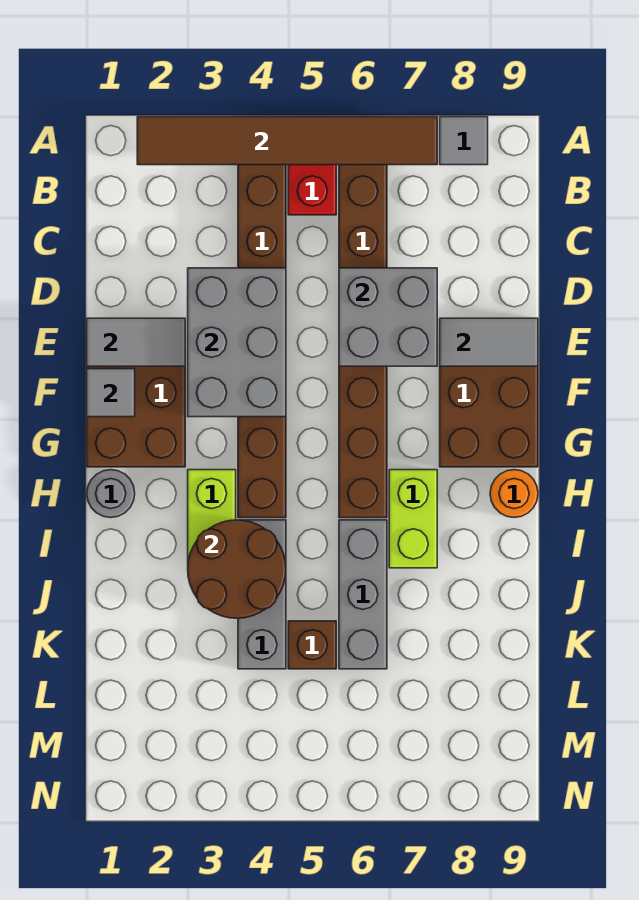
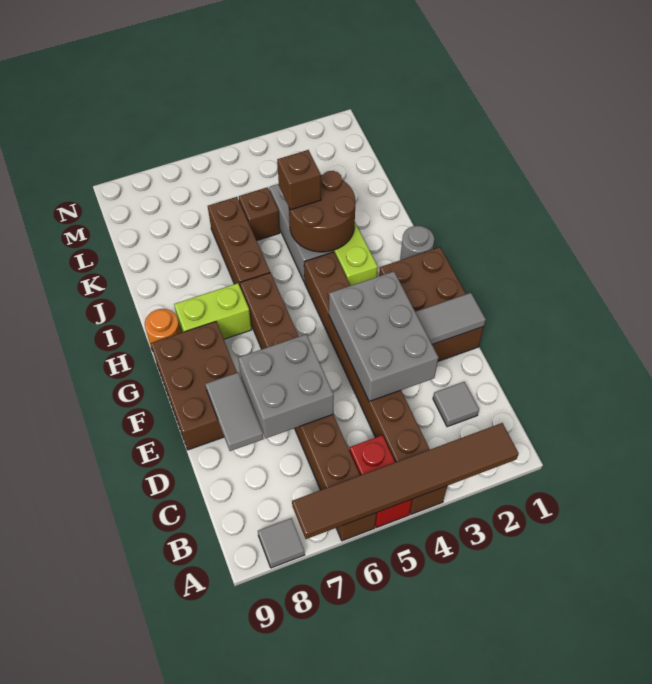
grey 1x2 tile [440,318,538,366] -> grey 1x2 tile turned to [205,373,264,451]
grey 1x1 tile [87,369,135,417] -> grey 1x1 tile moved to [433,382,479,427]
lime 1x2 brick [389,470,437,568] -> lime 1x2 brick turned to [174,283,252,339]
grey 1x3 brick [339,520,387,669] -> brown 1x3 brick [208,197,270,286]
none -> brown 1x1 brick [277,150,321,210]

